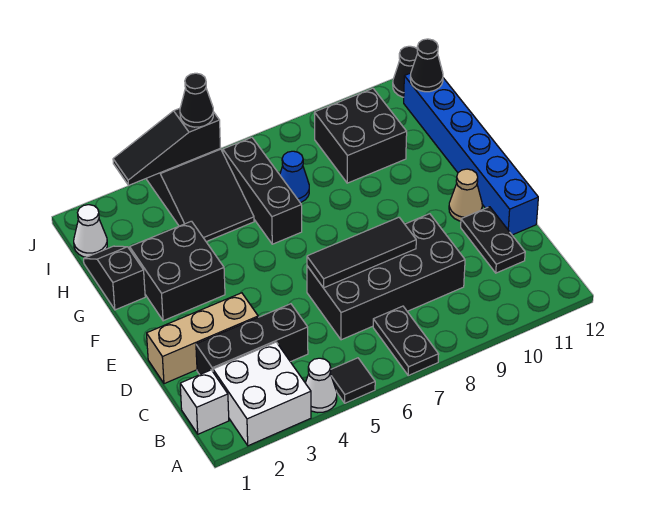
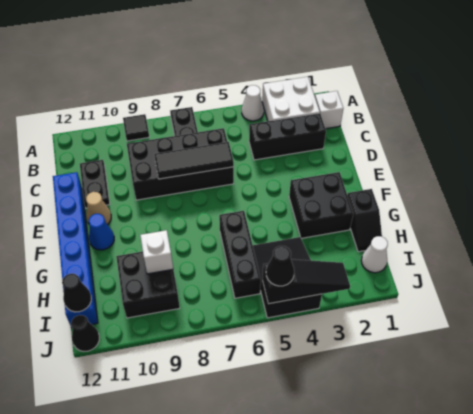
black 1x1 tile [330,358,375,403] -> black 1x1 tile moved to [123,114,149,141]
tan 1x3 brick [147,293,258,384] -> none
blue 1x1 cone [280,151,309,203] -> blue 1x1 cone moved to [89,214,114,250]
none -> white 1x1 brick [140,230,173,274]

